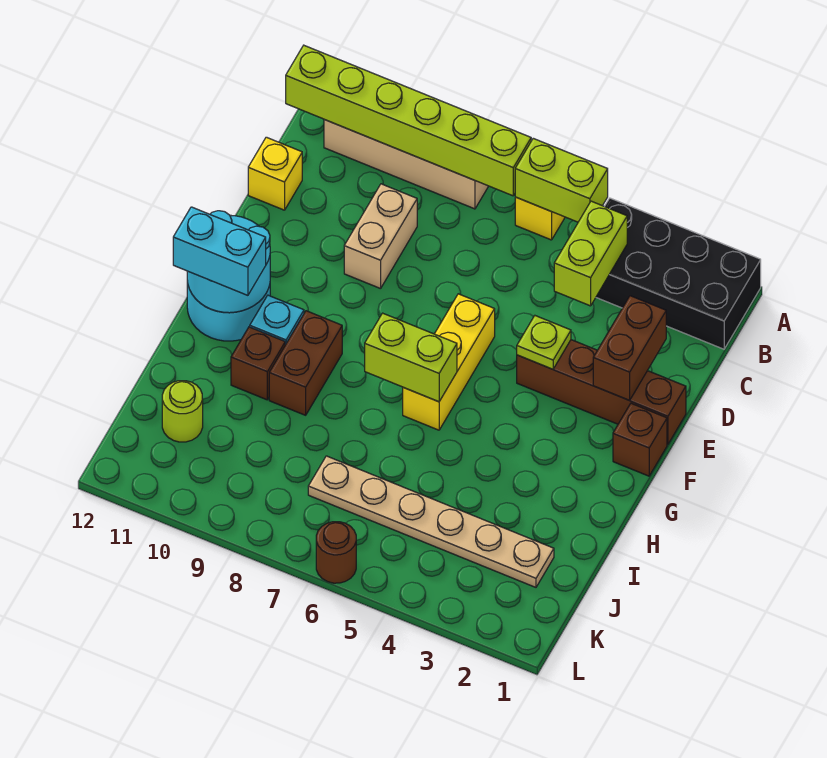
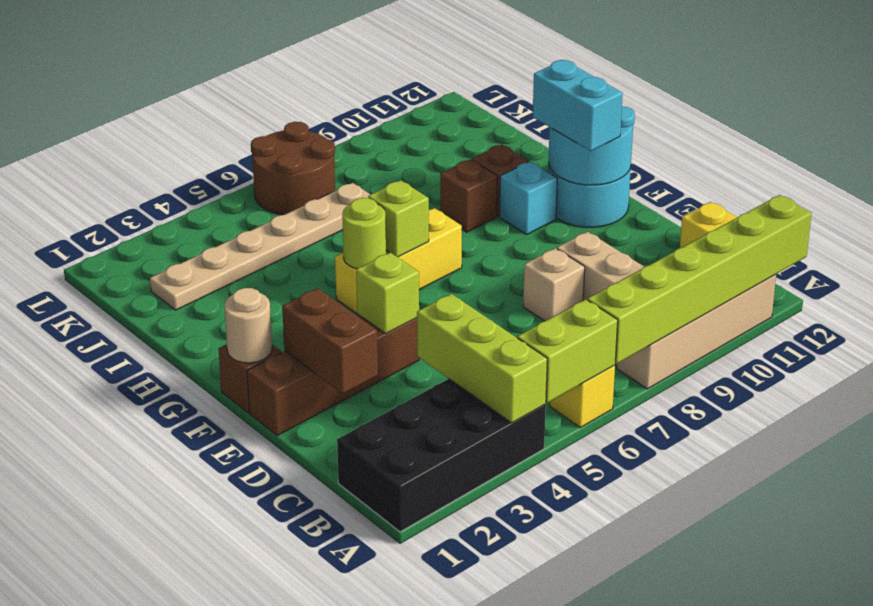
lime 1x2 brick [554,201,627,306] -> lime 1x3 brick [417,294,547,423]
none -> tan 1x1 brick [523,248,585,321]
lime 1x1 plate [517,316,571,369] -> lime 1x1 brick [356,253,419,334]
yellow 1x3 brick [403,294,495,430] -> yellow 1x3 brick turned to [335,208,462,314]
none -> tan 1x1 round brick [224,288,272,363]
lime 1x2 brick [365,313,457,402] -> lime 1x1 brick [368,180,429,257]
brown 1x2 brick [269,311,342,415] -> brown 1x1 brick [440,159,497,232]
cyan 1x2 brick [173,207,266,295] -> cyan 1x2 brick turned to [533,60,623,151]
lime 1x1 round brick [162,381,203,442] -> lime 1x1 round brick moved to [342,198,386,269]
brown 1x1 round brick [316,522,356,583] -> brown 2x2 round brick [251,122,335,215]

